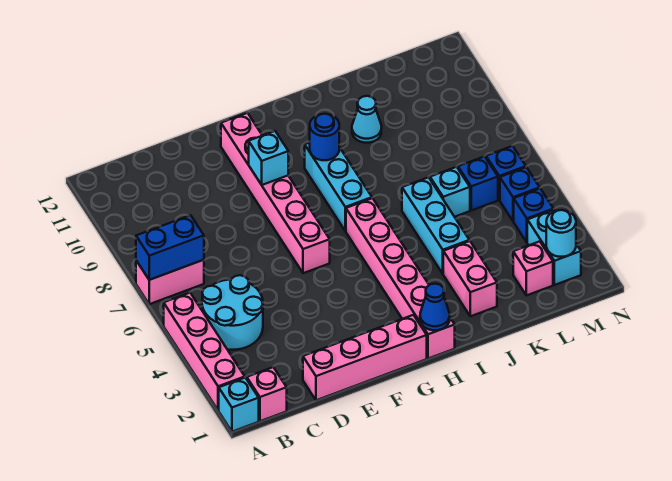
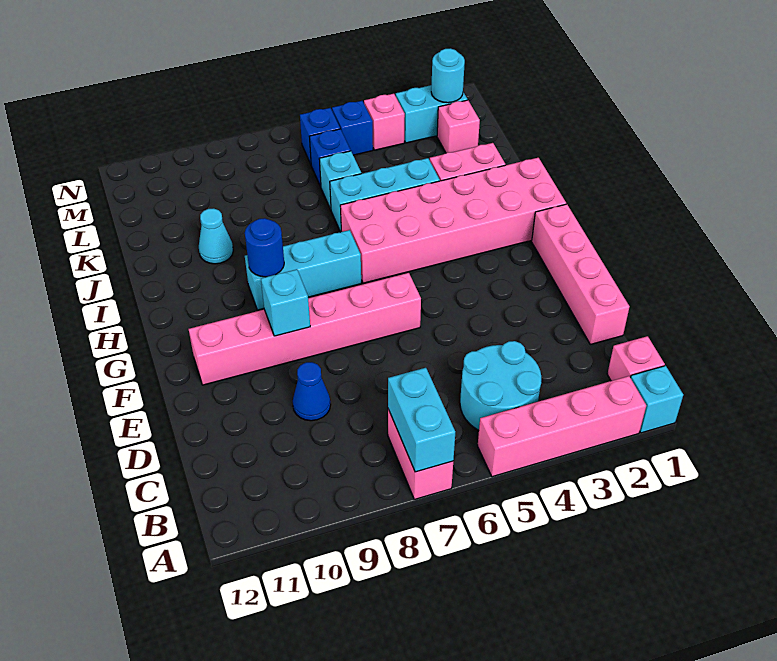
blue 1x2 brick [136,215,204,280] -> cyan 1x2 brick [388,368,455,472]
pink 1x6 brick [346,198,455,359] -> pink 2x6 brick [340,158,566,283]
blue 1x1 cone [420,284,450,330] -> blue 1x1 cone moved to [293,362,331,421]
blue 1x1 brick [514,189,554,242] -> pink 1x1 brick [364,94,405,150]

